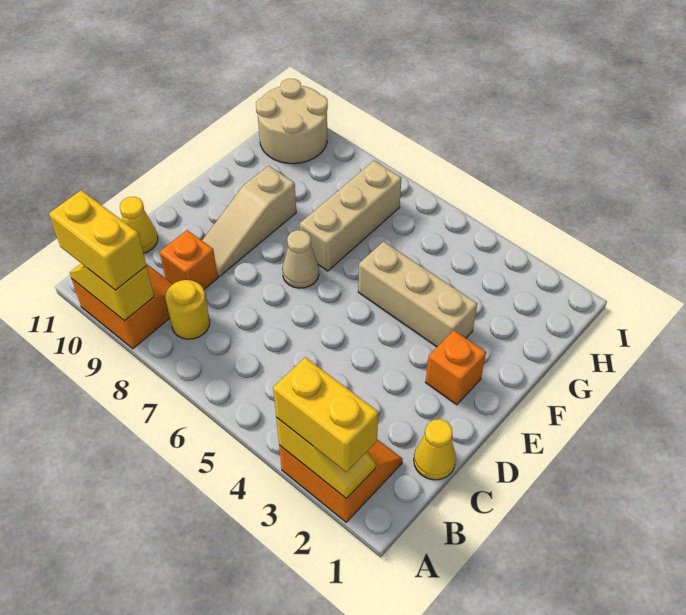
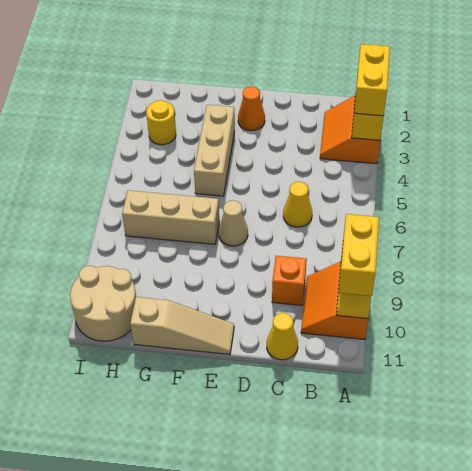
yellow 1x1 round brick [165,280,210,339] -> yellow 1x1 round brick moved to [146,100,176,145]
yellow 1x1 cone [414,419,456,480] -> yellow 1x1 cone moved to [283,182,312,227]
tan 1x3 slope [202,166,296,277] -> tan 1x3 slope moved to [130,297,234,354]
orange 1x1 brick [425,330,486,405] -> orange 1x1 cone [238,86,265,131]

